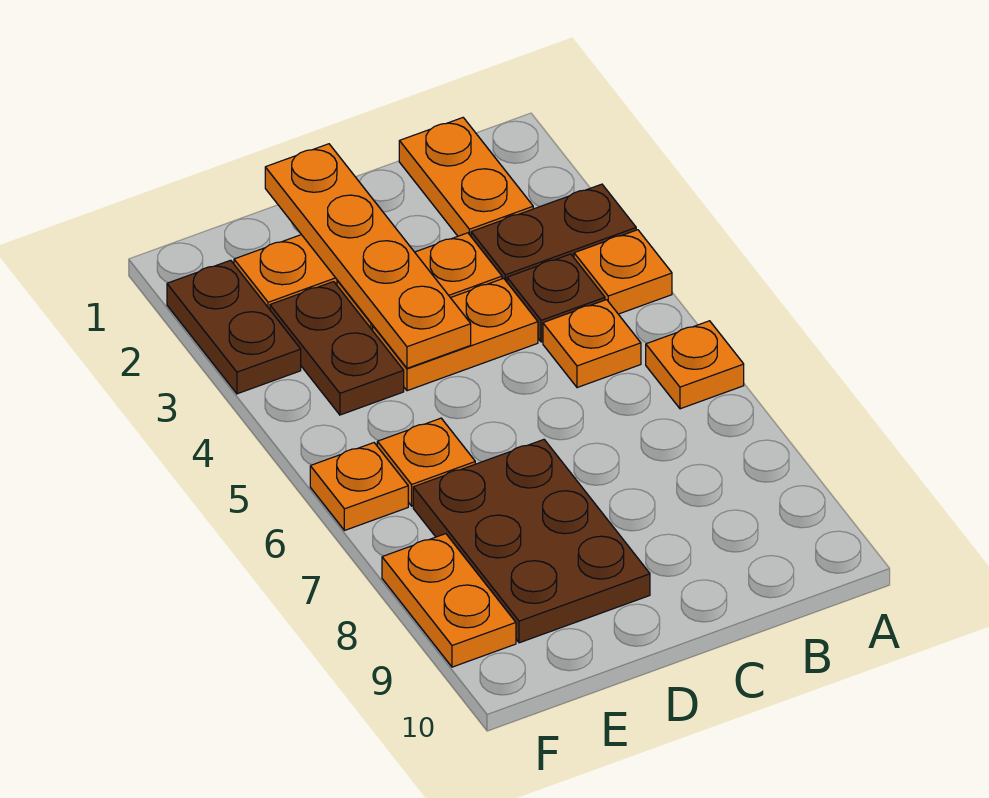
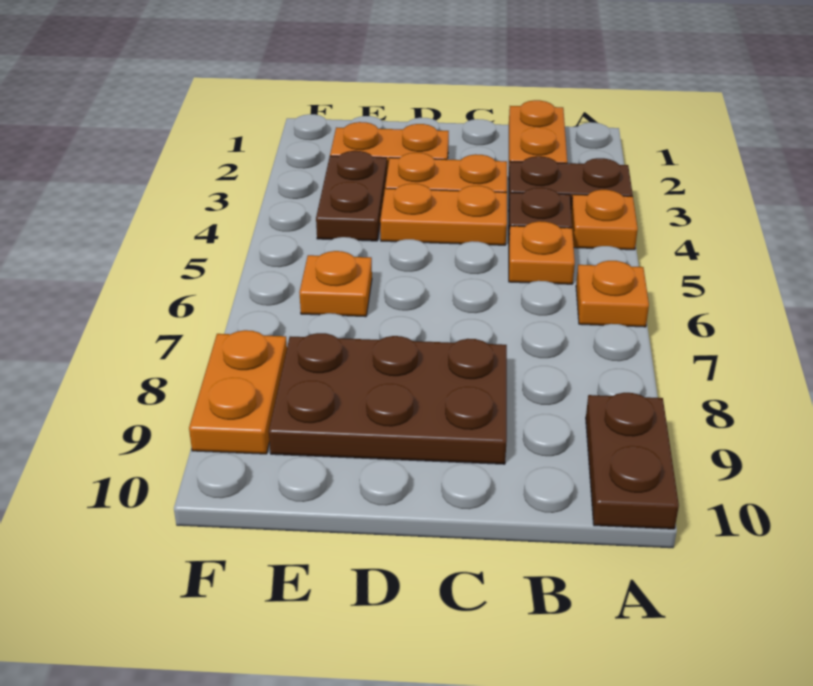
orange 1x4 plate [265,144,471,368] -> none
brown 2x3 plate [413,440,650,643] -> brown 2x3 plate turned to [269,333,507,464]
brown 1x2 plate [167,260,301,394] -> brown 1x2 plate moved to [586,393,679,529]
orange 1x1 plate [310,443,408,530] -> none

